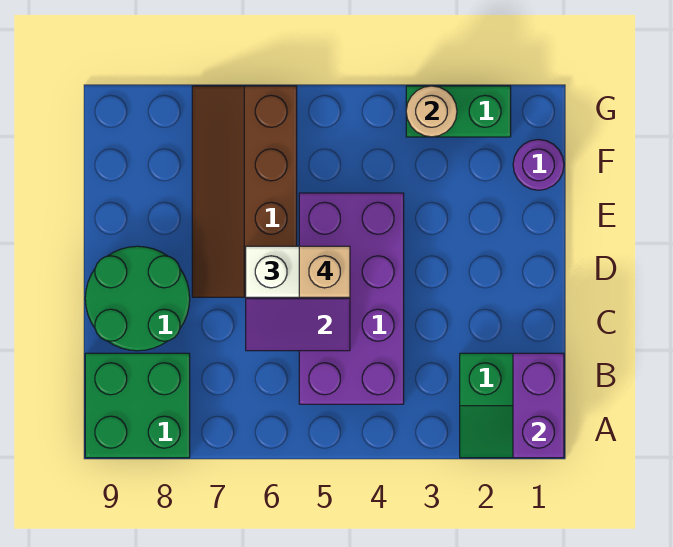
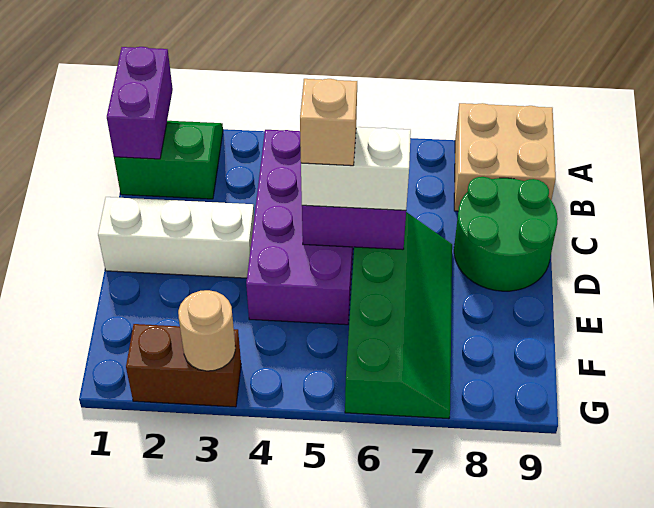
green 2x2 brick [85,353,190,458] -> tan 2x2 brick [454,103,556,211]
none -> white 1x3 brick [98,197,254,278]
brown 2x4 slope [192,86,297,297] -> green 2x4 slope [345,212,452,419]
purple 1x1 round brick [513,139,564,190] -> none
green 1x2 brick [406,86,511,137] -> brown 1x2 brick [126,324,241,407]

